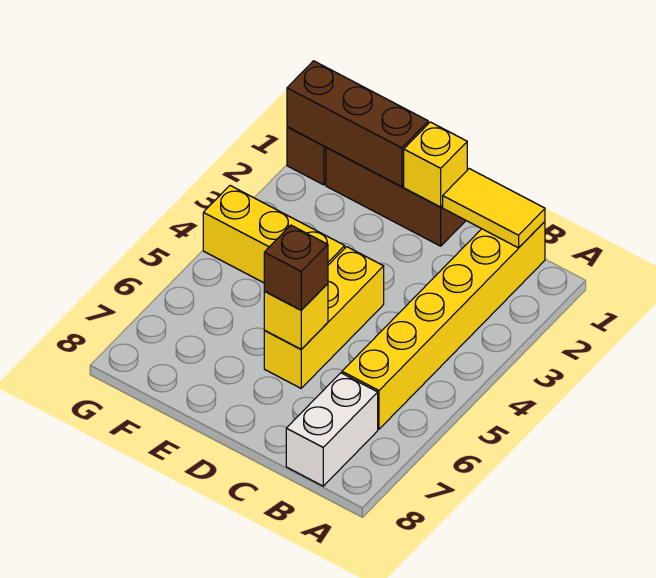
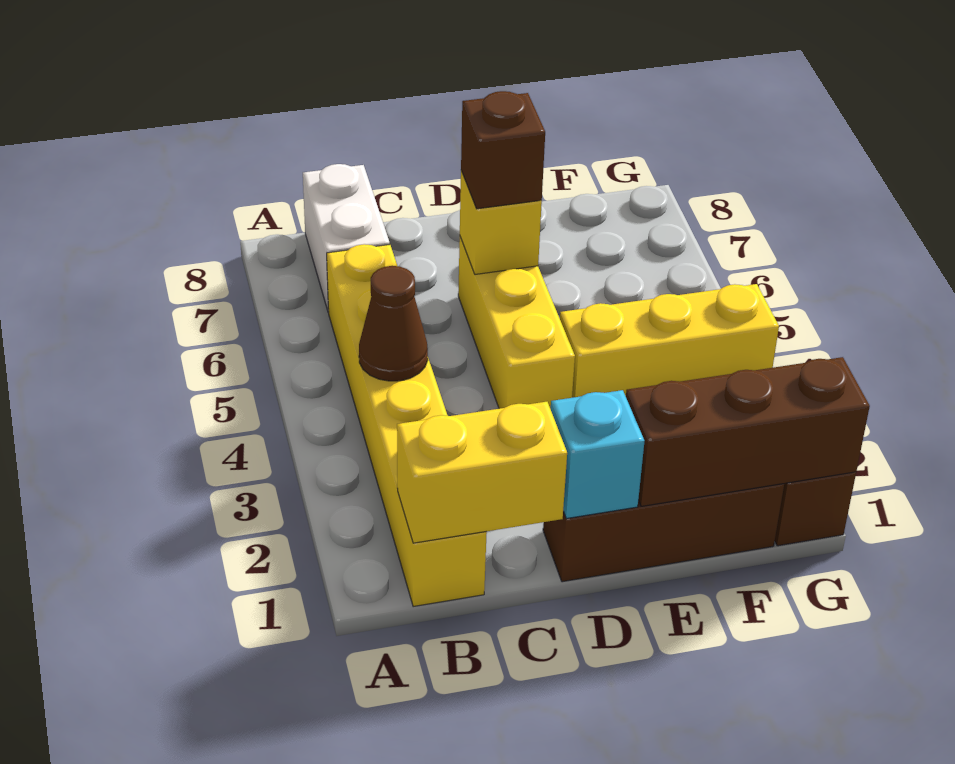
yellow 1x2 tile [443,169,545,248] -> yellow 1x2 brick [397,402,567,543]
none -> brown 1x1 cone [359,266,428,381]
yellow 1x1 brick [404,122,467,207] -> cyan 1x1 brick [551,390,644,518]

